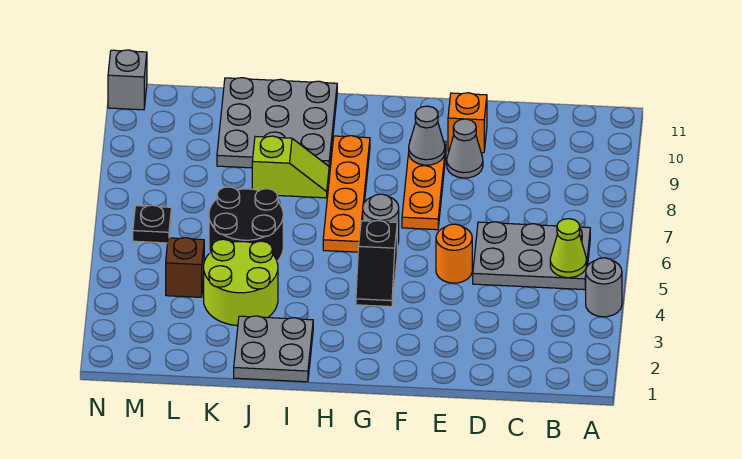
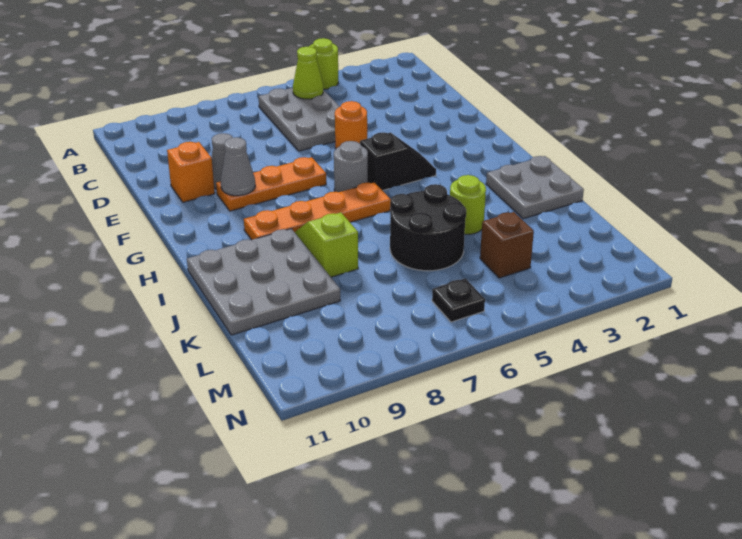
grey 1x1 round brick [586,258,622,317] -> lime 1x1 round brick [309,38,338,89]
lime 2x2 round brick [204,239,278,326] -> lime 1x1 round brick [450,175,486,234]
grey 1x1 brick [108,50,147,110] -> none

